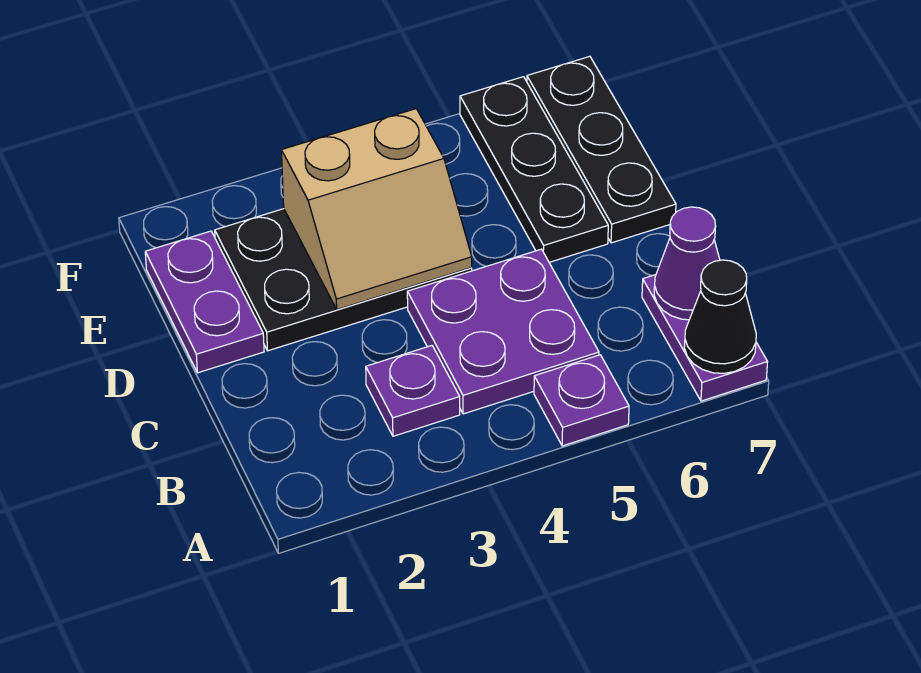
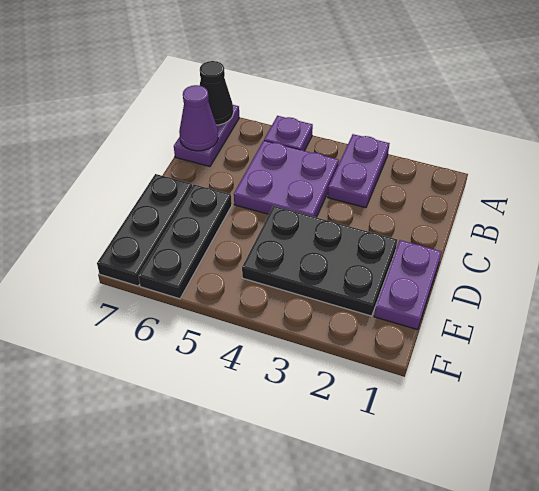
purple 1x1 plate [366,346,460,436] -> purple 1x2 plate [328,134,390,208]
tan 2x2 slope [282,109,472,310] -> none

